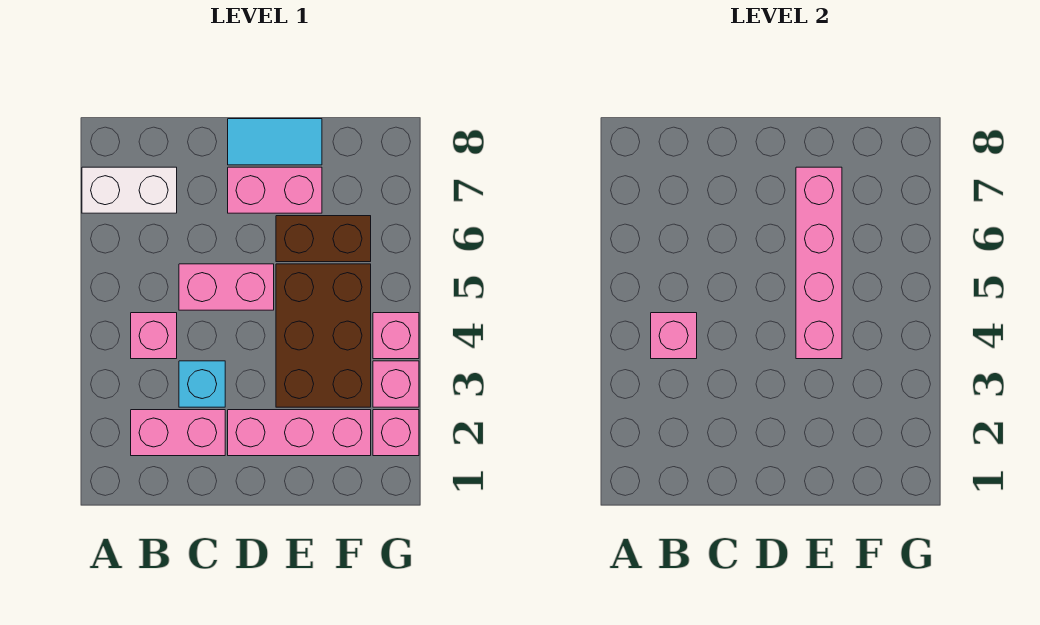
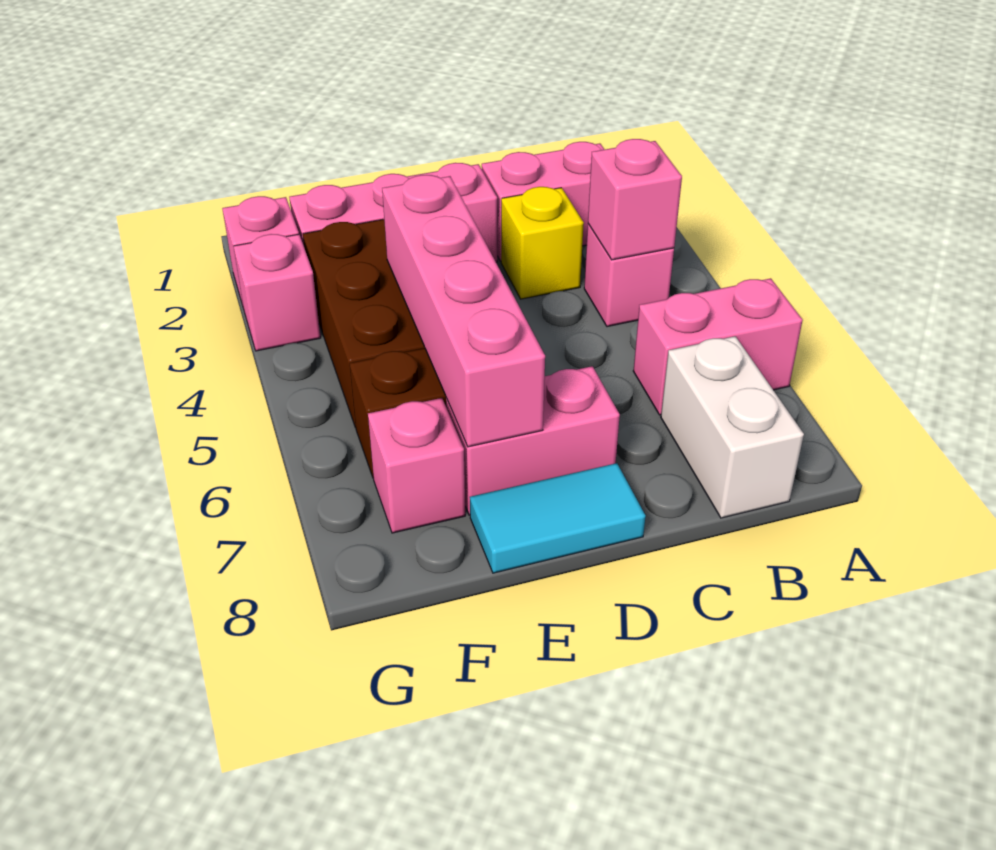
white 1x2 brick [82,167,177,213] -> white 1x2 brick turned to [661,336,804,518]
cyan 1x1 brick [179,361,225,407] -> yellow 1x1 brick [501,187,584,299]
pink 1x2 brick [179,264,274,310] -> pink 1x2 brick moved to [633,278,803,415]
pink 1x1 brick [373,313,419,359] -> pink 1x1 brick moved to [368,398,465,533]

